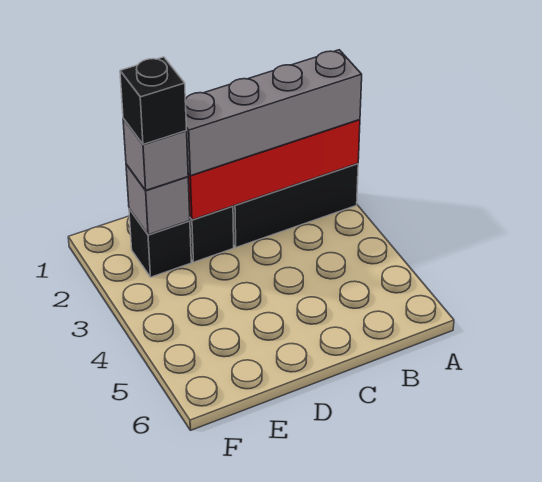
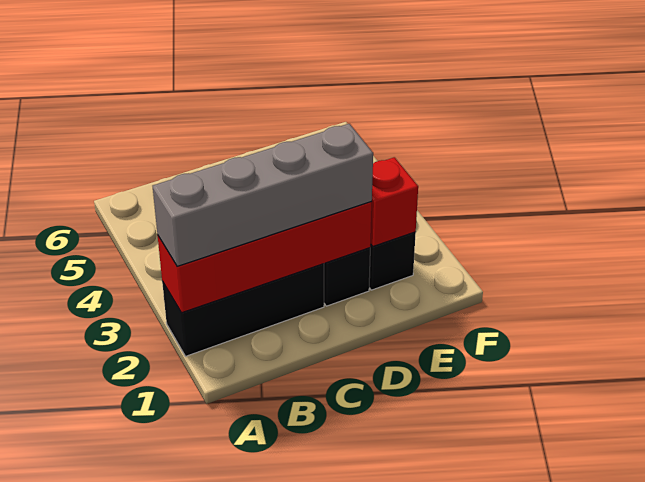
grey 1x1 brick [126,164,190,235] -> red 1x1 brick [371,157,418,246]
grey 1x1 brick [123,119,188,190] -> none
black 1x1 brick [120,57,187,144] -> none

